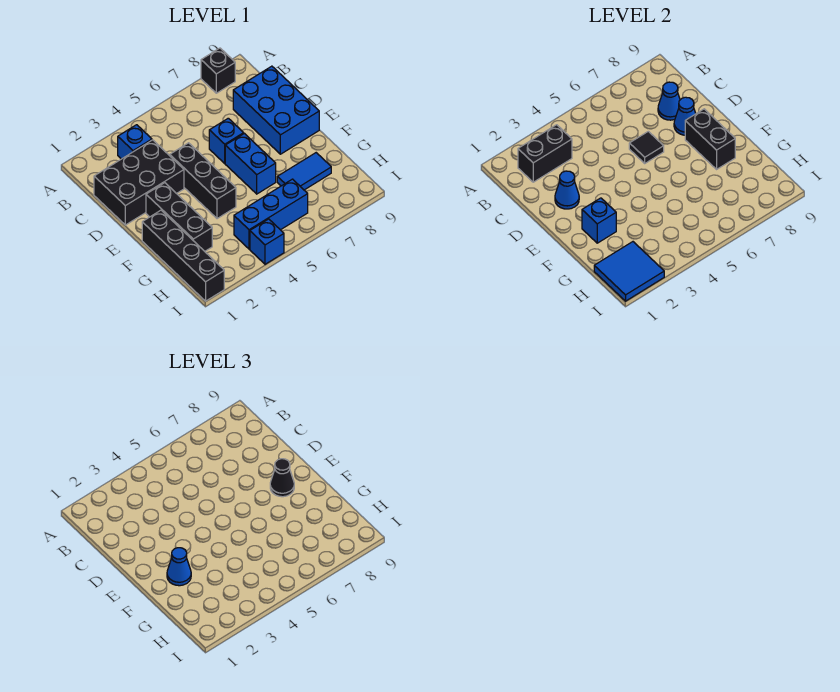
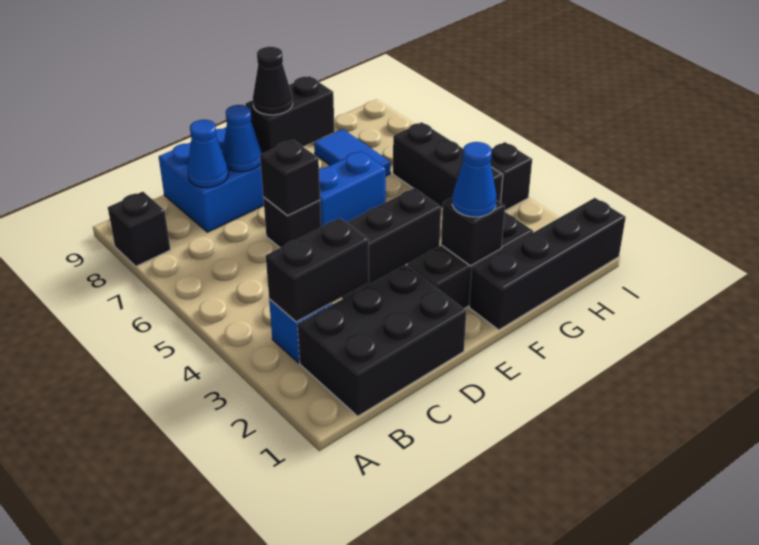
black 1x2 brick [518,125,572,182] -> black 1x2 brick turned to [266,218,369,322]
black 2x3 brick [94,140,184,225] -> black 2x3 brick turned to [298,265,466,416]
blue 1x1 cone [555,171,579,209] -> none
blue 1x1 brick [209,118,244,163] -> black 1x1 brick [263,197,321,248]
black 1x1 tile [629,131,664,163] -> black 1x1 brick [260,140,320,216]
blue 1x1 brick [582,198,616,243] -> black 1x1 brick [441,198,505,266]
blue 2x2 tile [594,242,664,301] -> none
blue 1x3 brick [234,179,308,249] -> black 1x3 brick [393,122,503,209]
blue 1x1 brick [250,219,284,264] -> black 1x1 brick [491,142,532,210]

